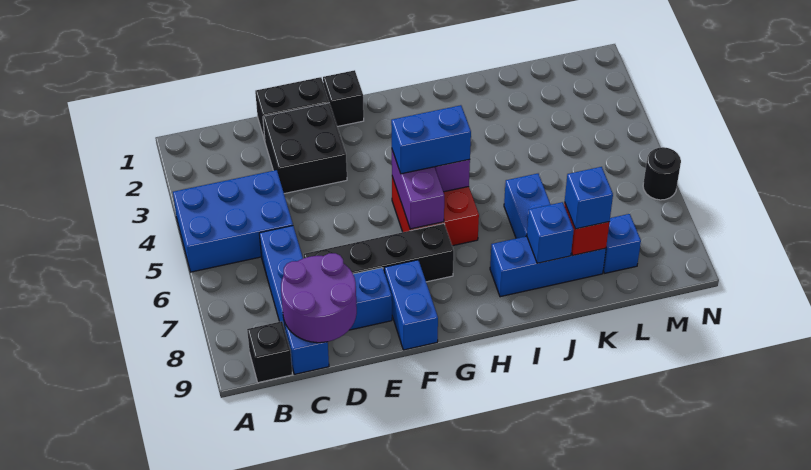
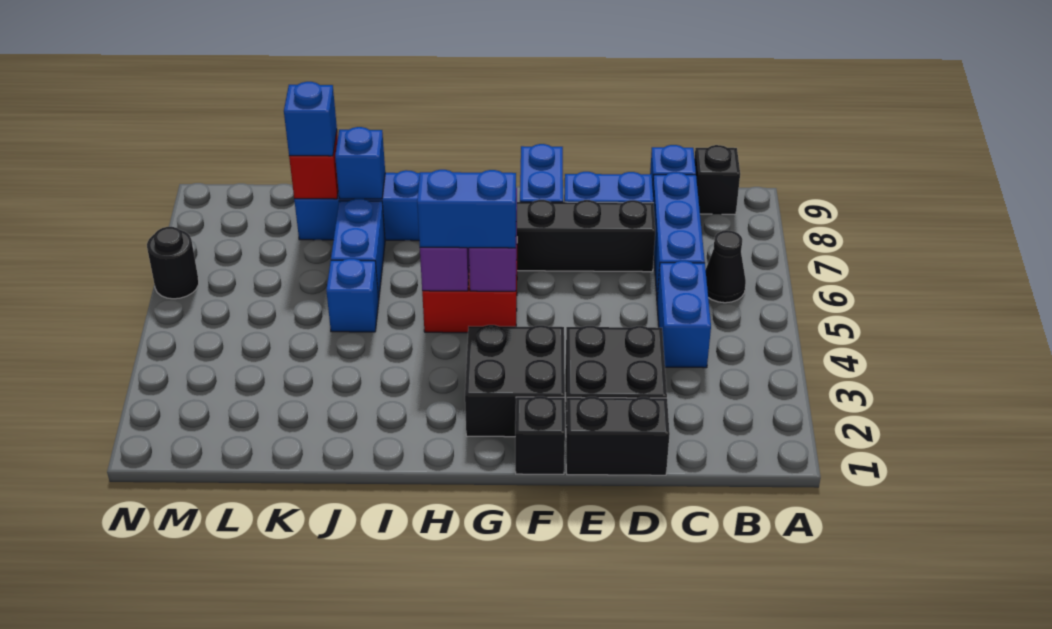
blue 2x3 brick [173,170,293,272] -> blue 1x2 brick [657,261,711,368]
none -> black 1x1 cone [706,230,746,303]
purple 2x2 round brick [281,253,357,343] -> none
none -> black 2x2 brick [465,325,565,437]
blue 1x1 brick [603,214,641,273] -> blue 1x1 brick moved to [326,259,379,332]

